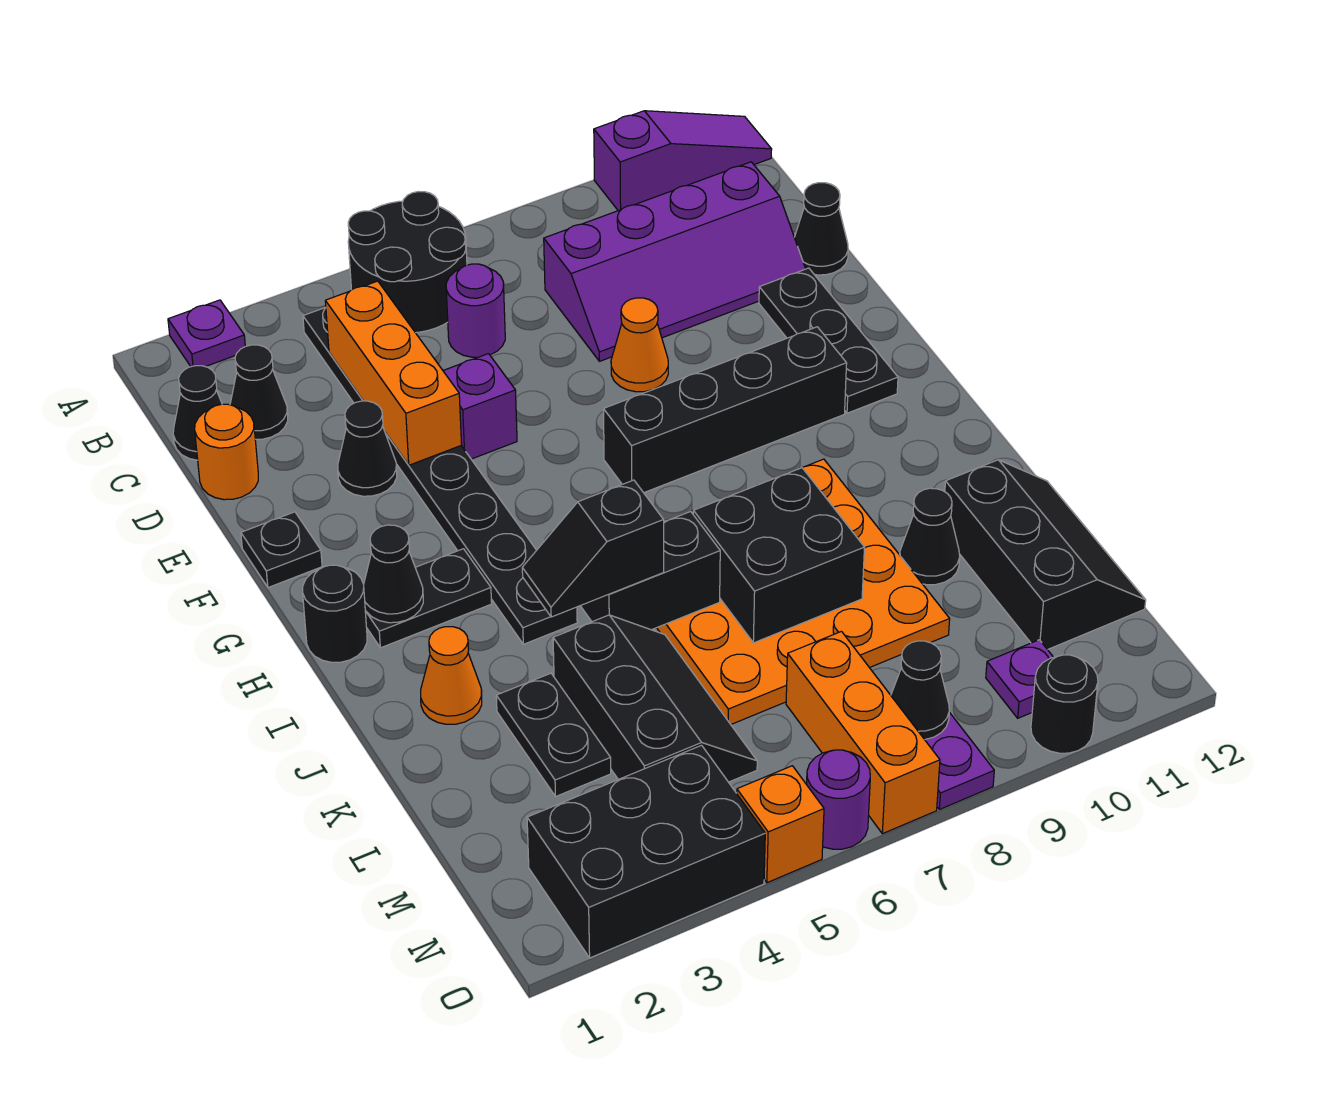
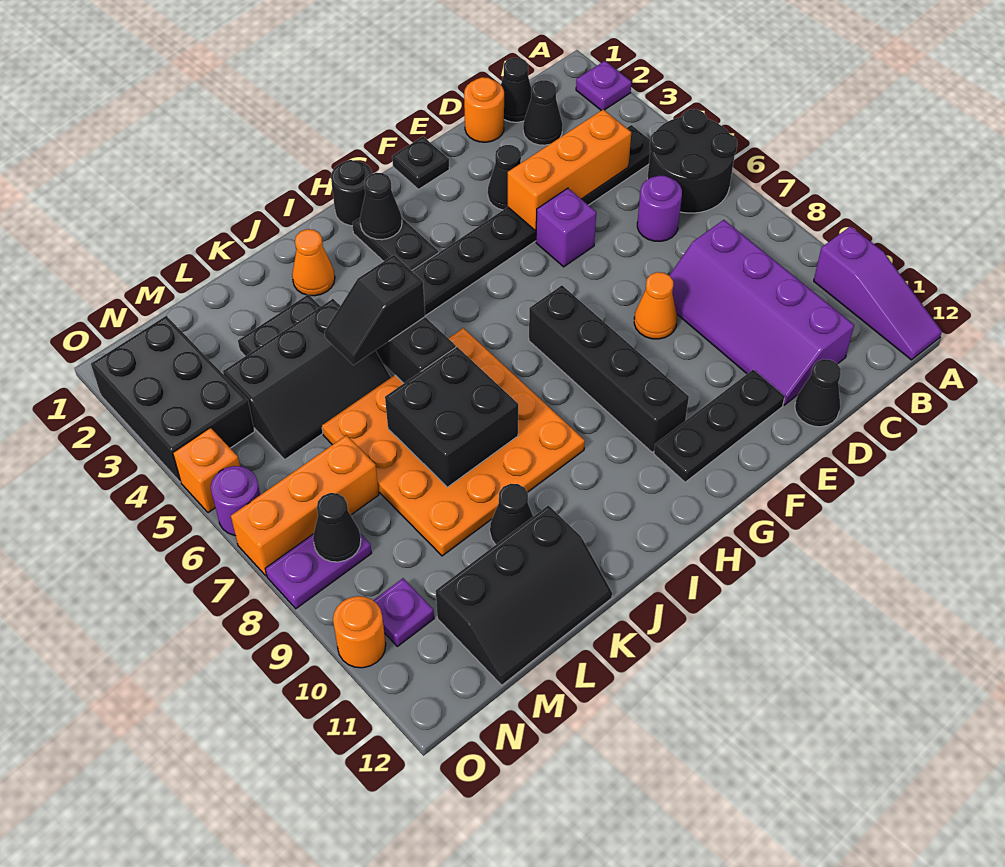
black 1x2 slope [522,480,664,617] -> black 1x2 slope turned to [324,255,425,365]
black 1x1 round brick [1031,655,1098,753] -> orange 1x1 round brick [333,596,386,668]

